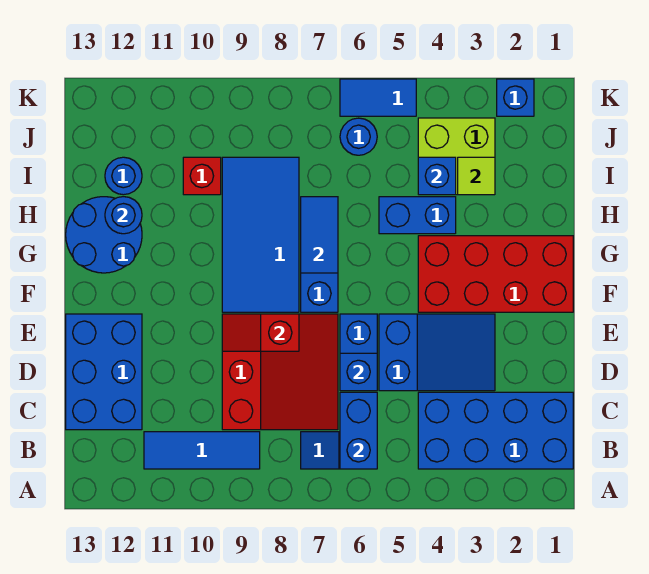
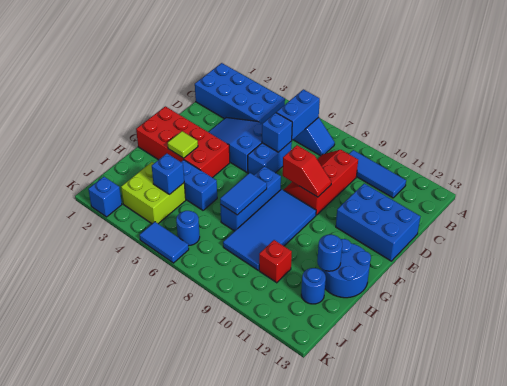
red 3x3 slope [222,314,338,430] -> red 2x3 slope [284,150,358,215]
blue 2x3 brick [66,314,142,430] -> blue 2x3 brick turned to [336,184,420,261]
lime 1x1 tile [458,157,495,195] -> lime 1x1 tile moved to [168,131,198,158]

